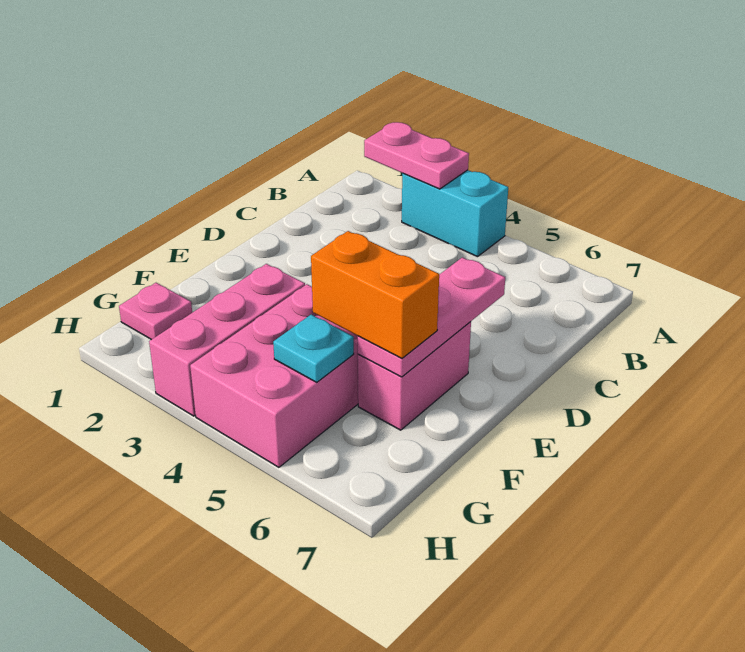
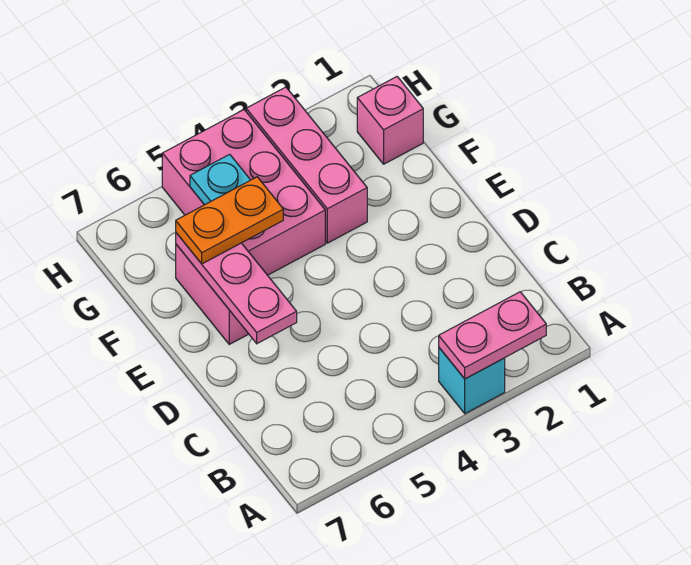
cyan 1x2 brick [402,170,508,257] -> cyan 1x1 brick [439,348,505,414]
orange 1x2 brick [311,231,439,358] -> orange 1x2 plate [176,177,283,264]
pink 1x1 plate [119,283,192,340] -> pink 1x1 brick [357,77,423,164]

